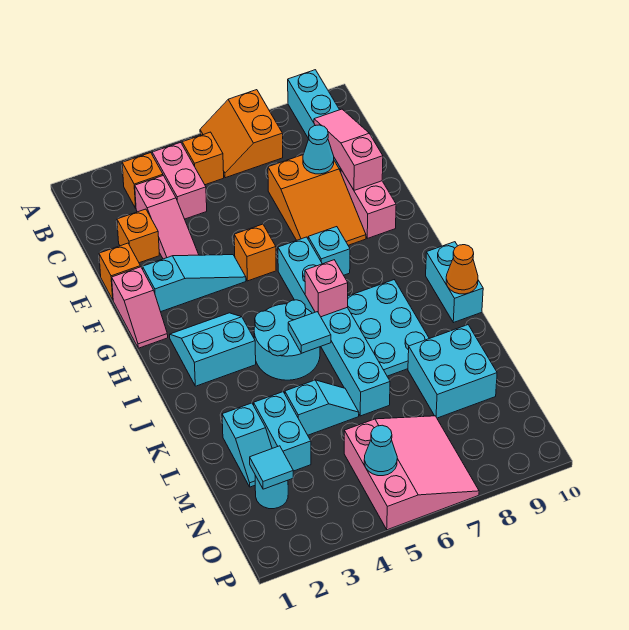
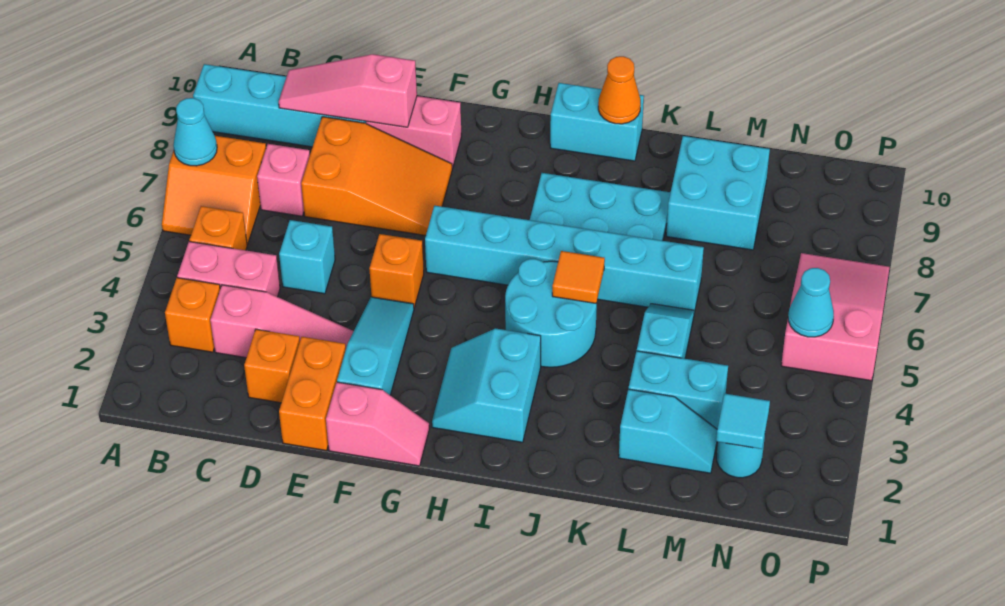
cyan 1x1 cone [303,125,334,174] -> cyan 1x1 cone moved to [173,98,217,166]
orange 1x1 brick [99,243,140,299] -> orange 1x2 brick [279,337,346,451]
cyan 1x1 brick [308,227,350,275] -> cyan 1x1 brick moved to [279,220,335,294]
pink 1x1 brick [305,260,348,317] -> pink 1x1 brick moved to [257,144,310,216]
cyan 1x1 tile [288,312,331,353] -> orange 1x1 tile [552,251,605,303]
pink 3x3 slope [344,416,479,530] -> pink 2x3 slope [781,253,890,381]

